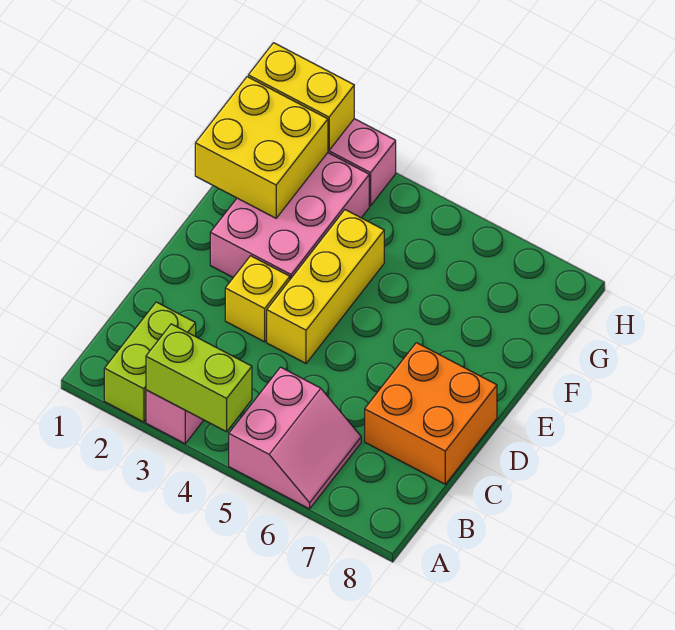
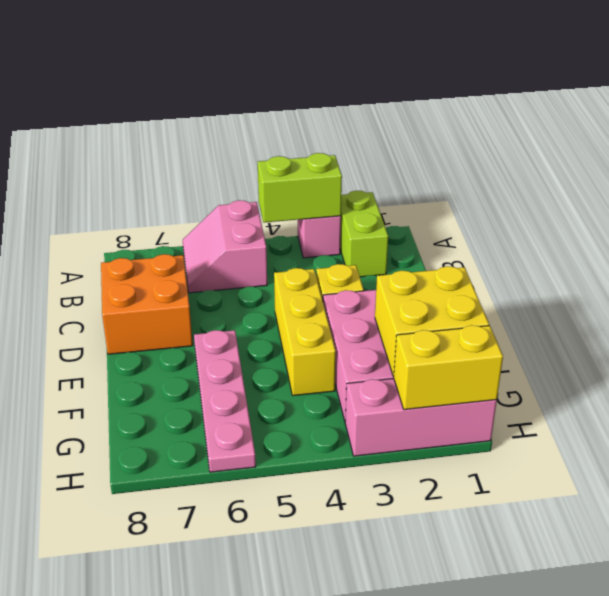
none -> pink 1x4 plate [194,330,256,472]

